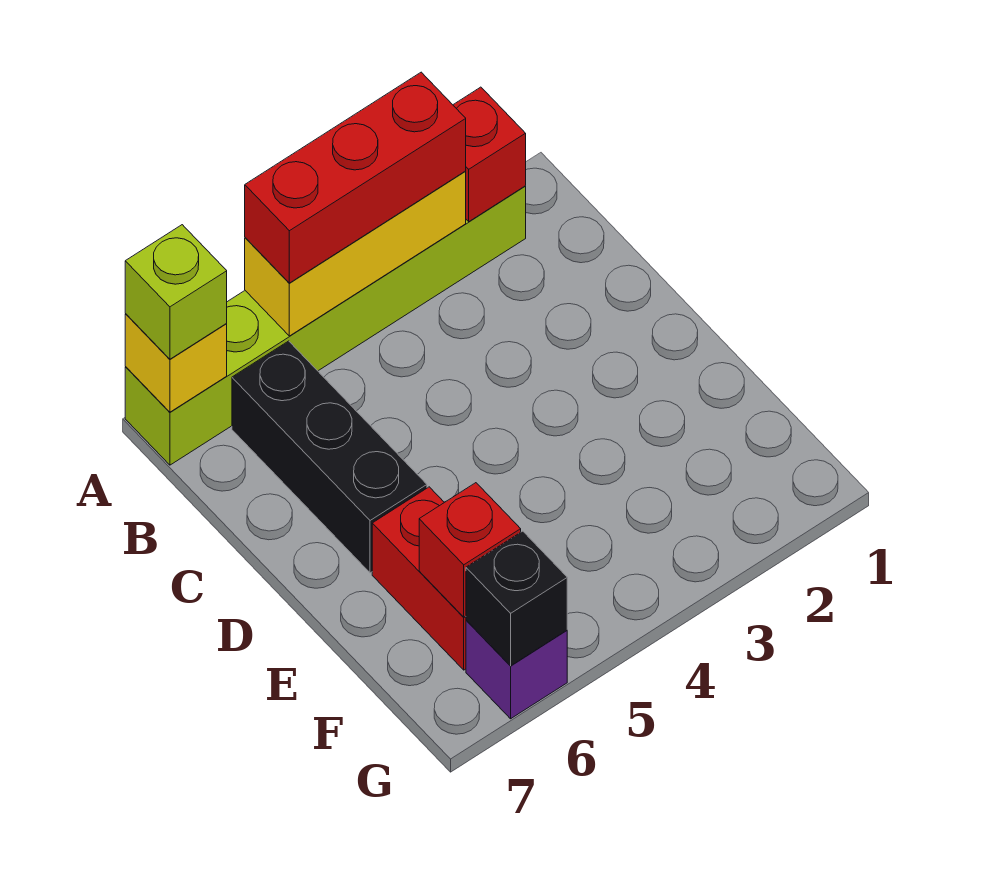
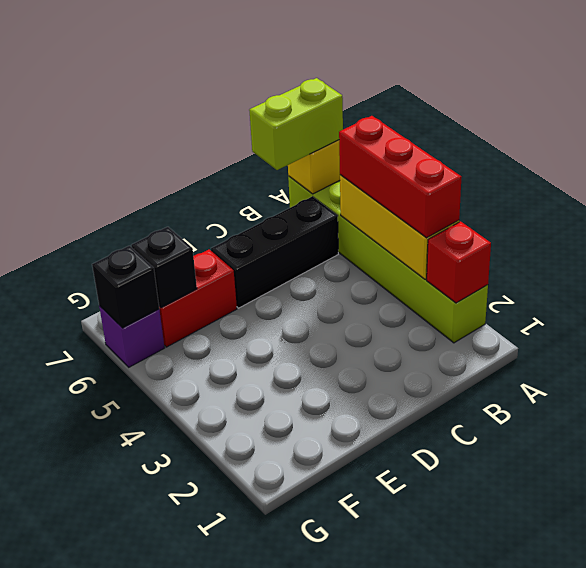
lime 1x1 brick [125,225,227,359] -> lime 1x2 brick [249,78,343,170]
red 1x1 brick [419,483,521,617] -> black 1x1 brick [131,227,197,308]

